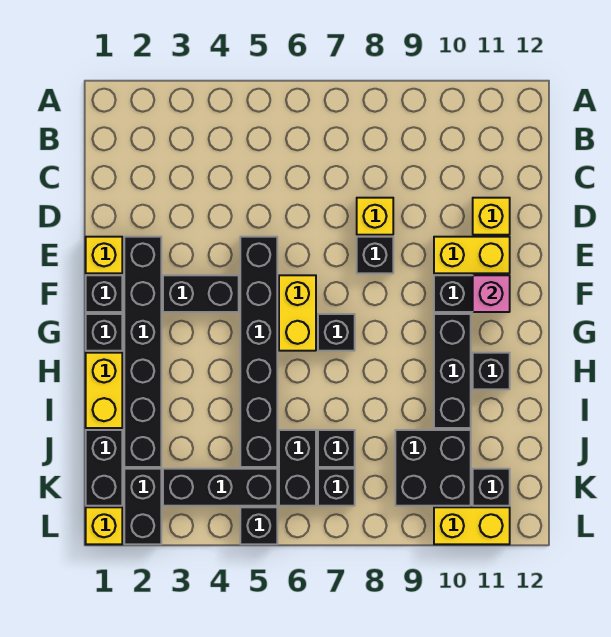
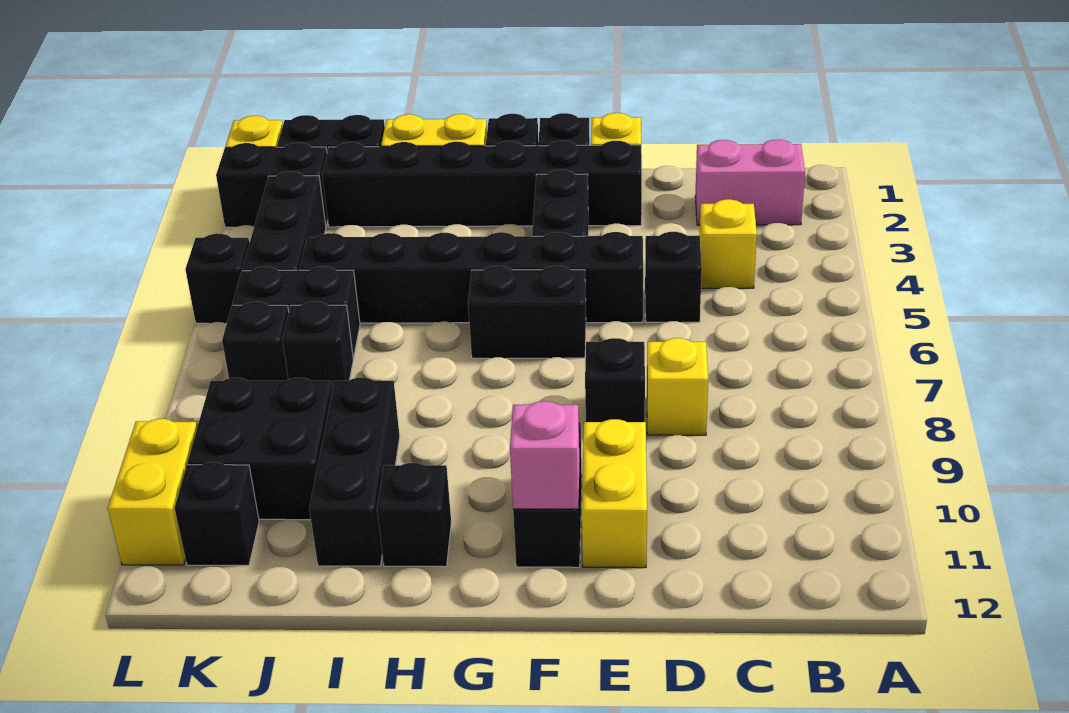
none -> pink 1x2 brick [695,139,805,225]
yellow 1x1 brick [473,198,510,235] -> yellow 1x1 brick moved to [700,199,757,288]
yellow 1x2 brick [279,275,316,351] -> black 1x2 brick [468,266,586,358]
black 1x1 brick [318,314,355,351] -> black 1x1 brick moved to [645,232,702,322]
black 1x3 brick [434,314,471,428] -> black 1x3 brick turned to [309,378,400,566]

